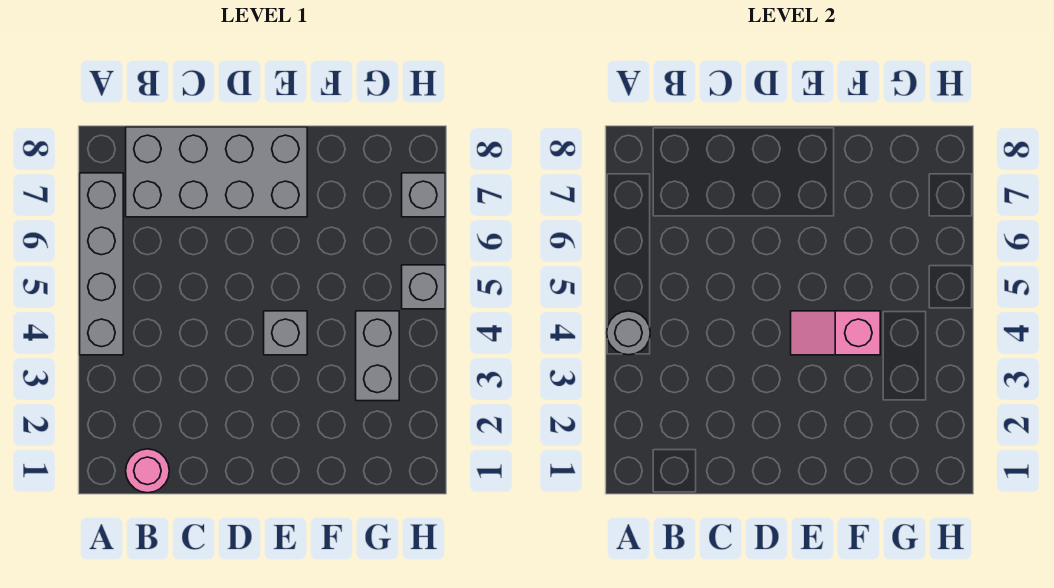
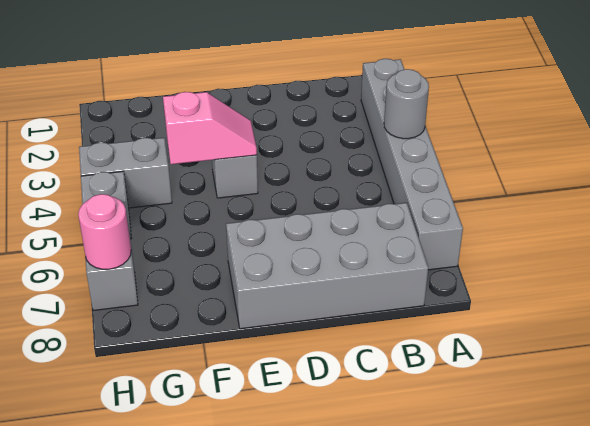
grey 1x4 brick [80,173,123,355] -> grey 1x6 brick [361,59,463,270]
pink 1x1 round brick [126,449,169,493] -> pink 1x1 round brick moved to [78,194,131,269]
grey 1x2 brick [356,311,399,401] -> grey 1x2 brick turned to [79,138,172,208]

